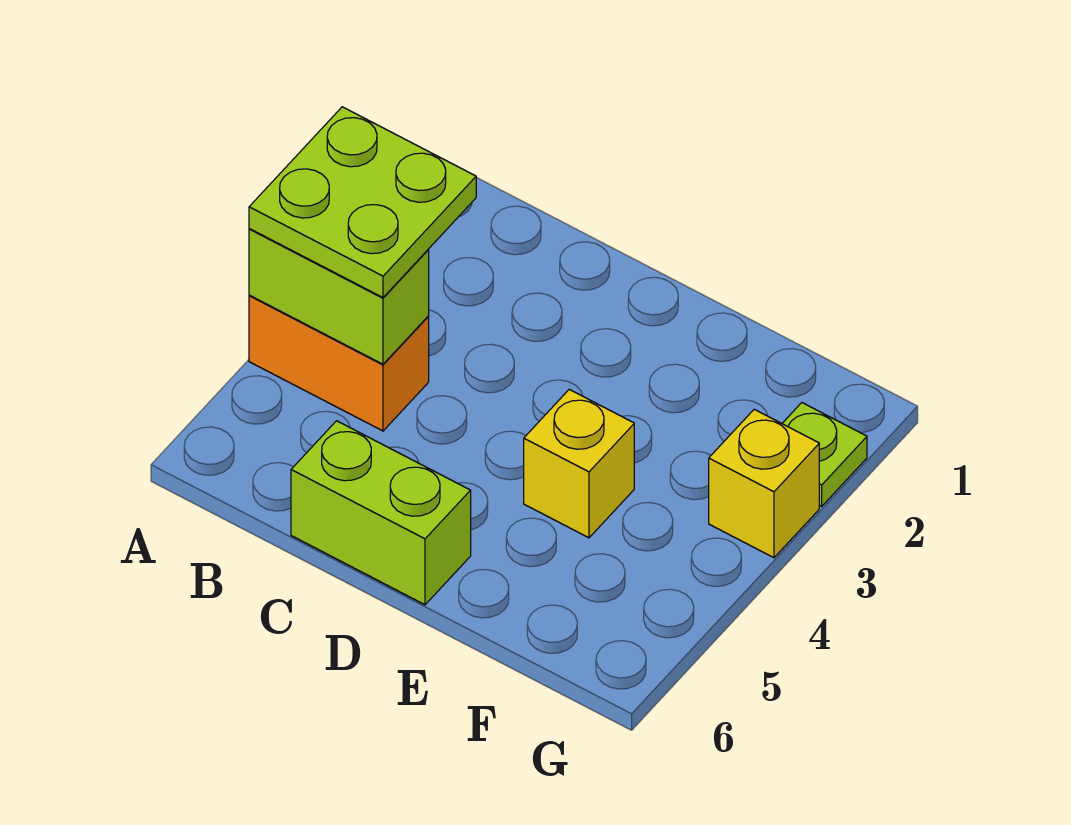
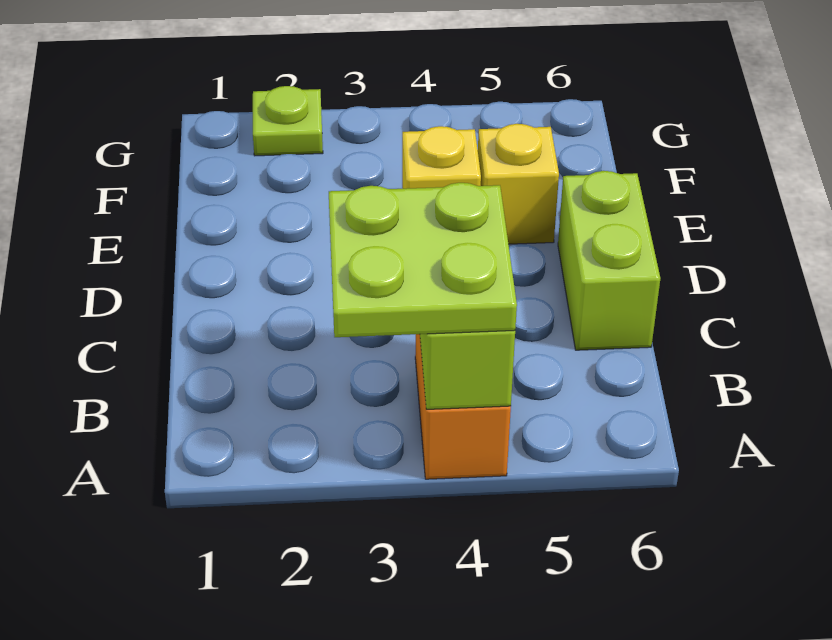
yellow 1x1 brick [709,409,819,558] -> yellow 1x1 brick moved to [478,124,559,244]

